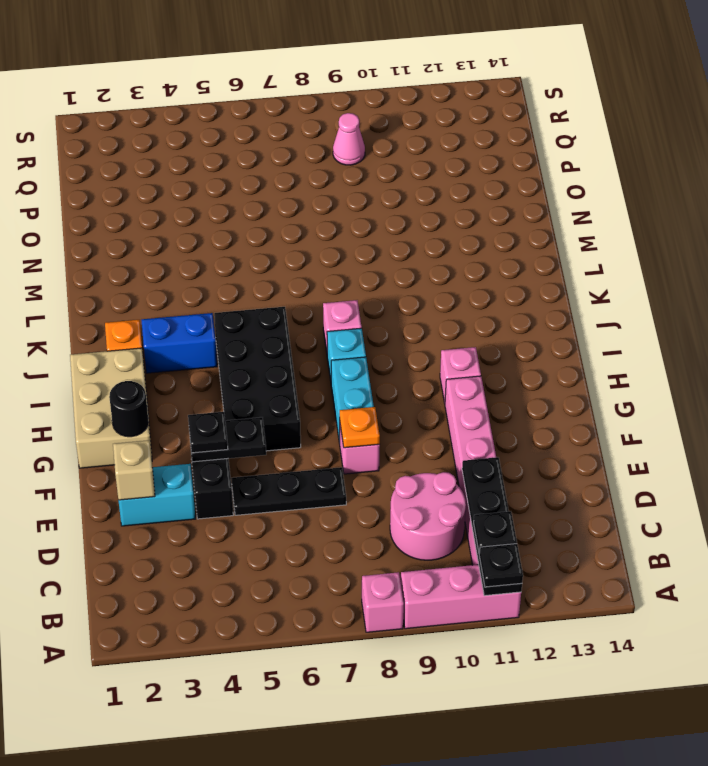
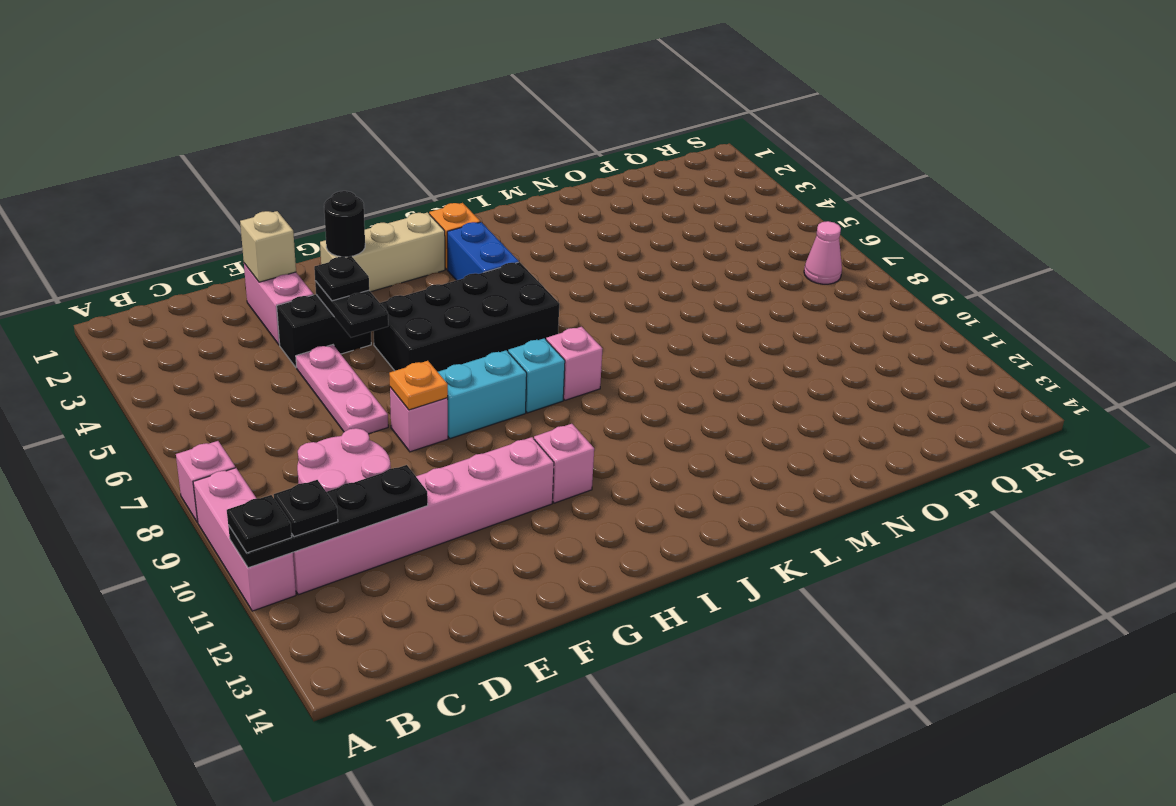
cyan 1x2 brick [118,464,195,526] -> pink 1x2 brick [244,263,313,345]
black 1x3 plate [231,467,346,515] -> pink 1x3 plate [296,345,388,434]
tan 2x3 brick [70,348,152,468] -> tan 1x3 brick [320,212,445,292]
pink 1x1 cone [333,113,365,165] -> pink 1x1 cone moved to [804,221,842,284]

